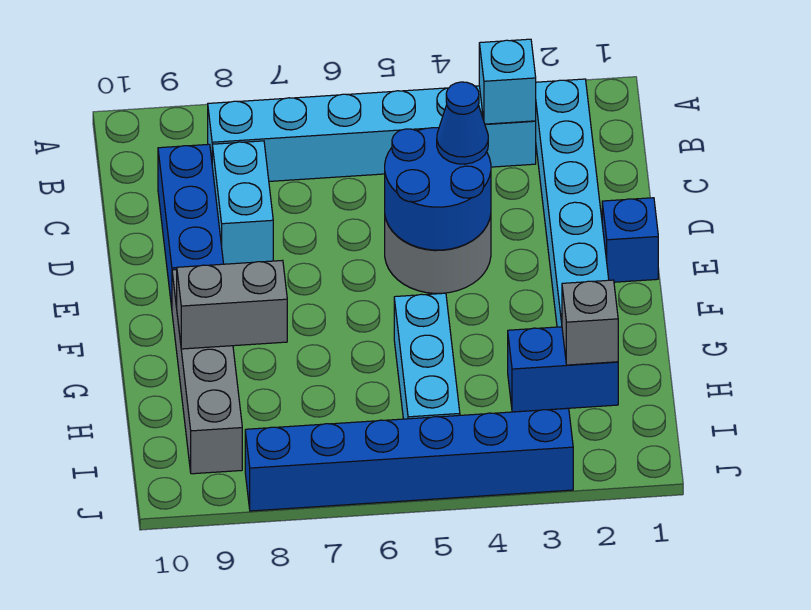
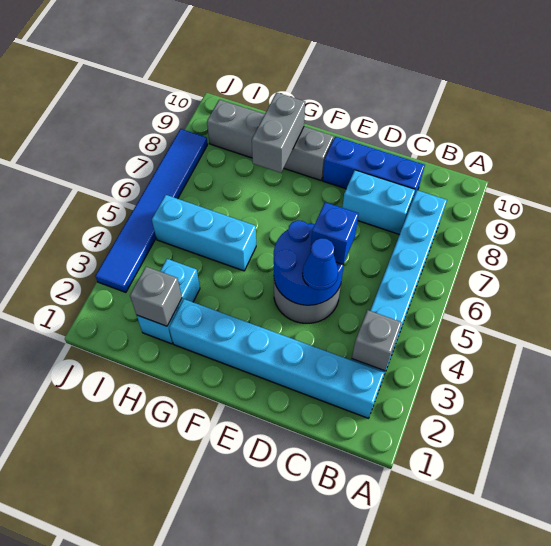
cyan 1x1 brick [479,39,536,124] -> grey 1x1 brick [352,310,402,371]
blue 1x1 brick [602,198,658,282] -> blue 1x1 brick moved to [311,202,359,264]
blue 1x2 brick [508,327,618,412] -> cyan 1x2 brick [137,259,200,344]
blue 1x6 brick [245,408,573,511] -> blue 1x6 tile [95,129,208,292]

